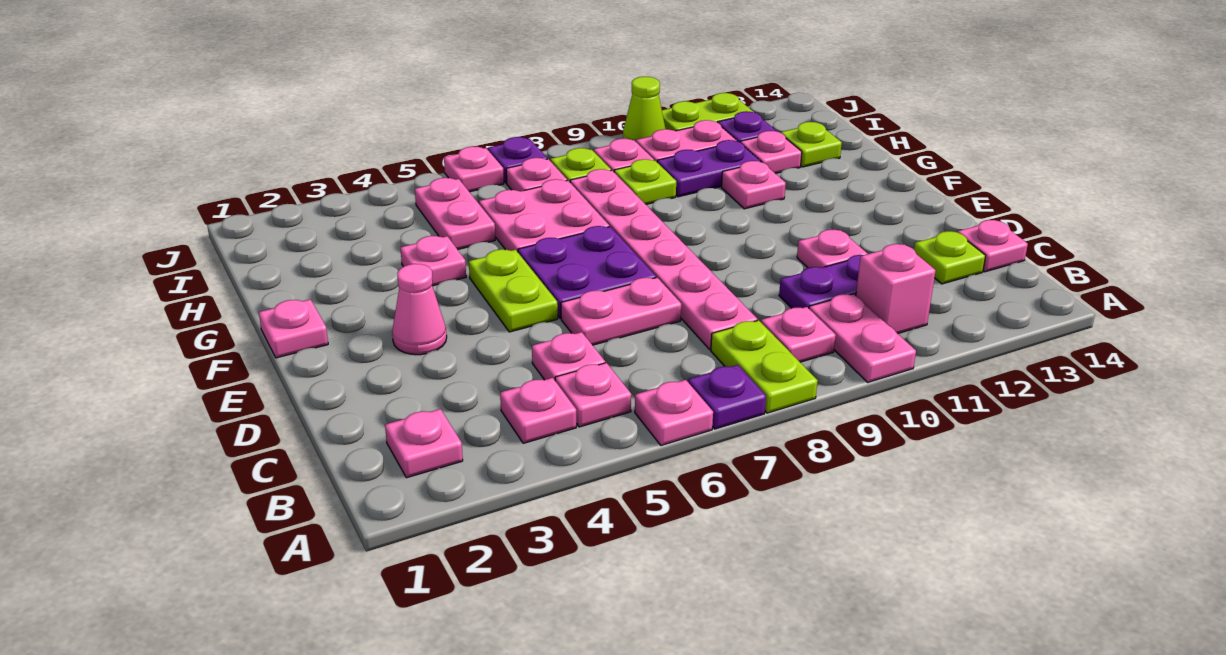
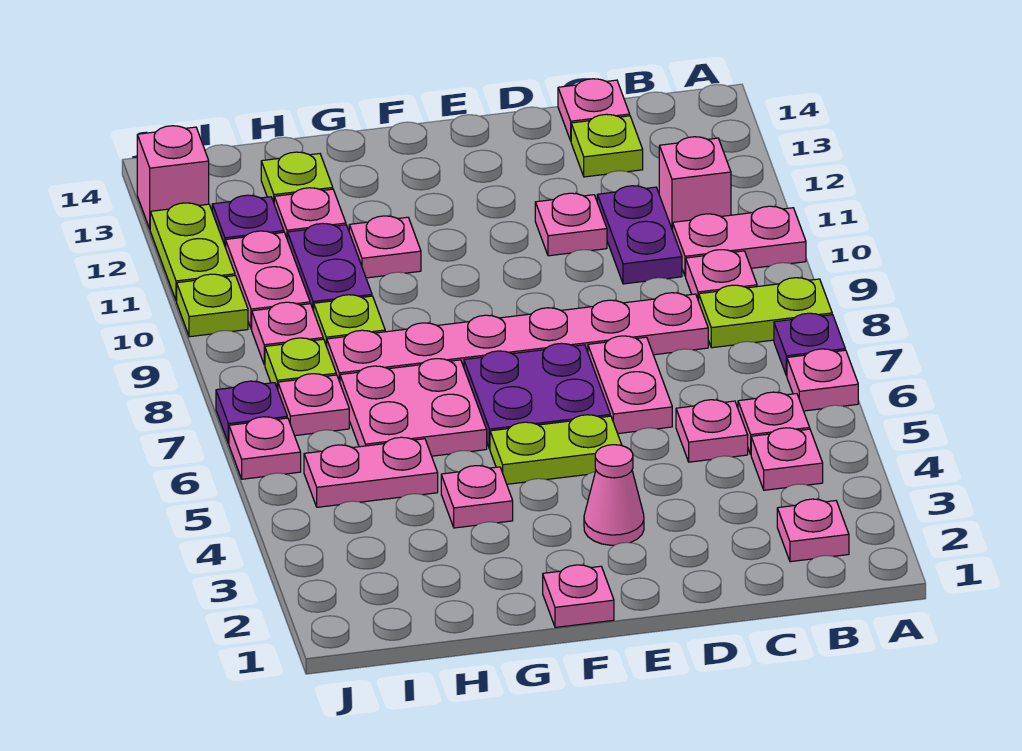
lime 1x1 cone [623,77,665,142] -> lime 1x1 plate [177,274,248,337]
none -> pink 1x1 brick [137,126,209,229]

